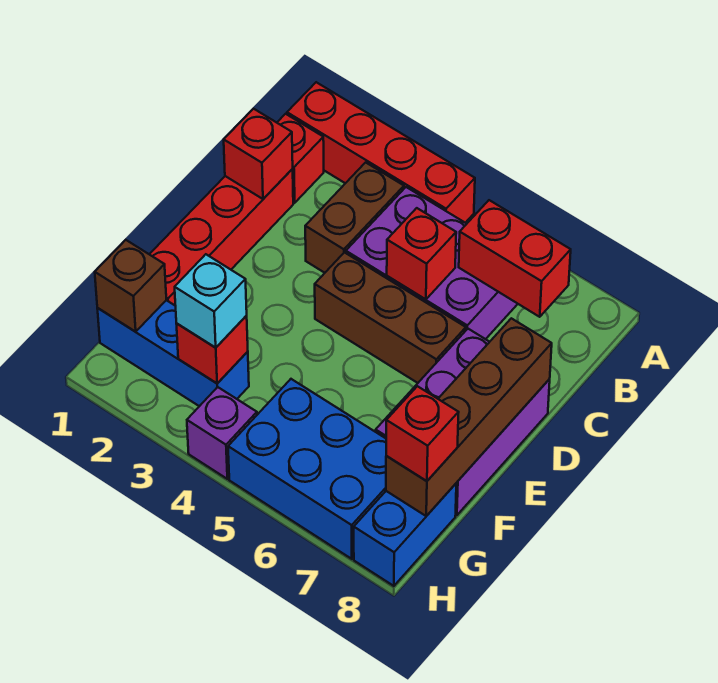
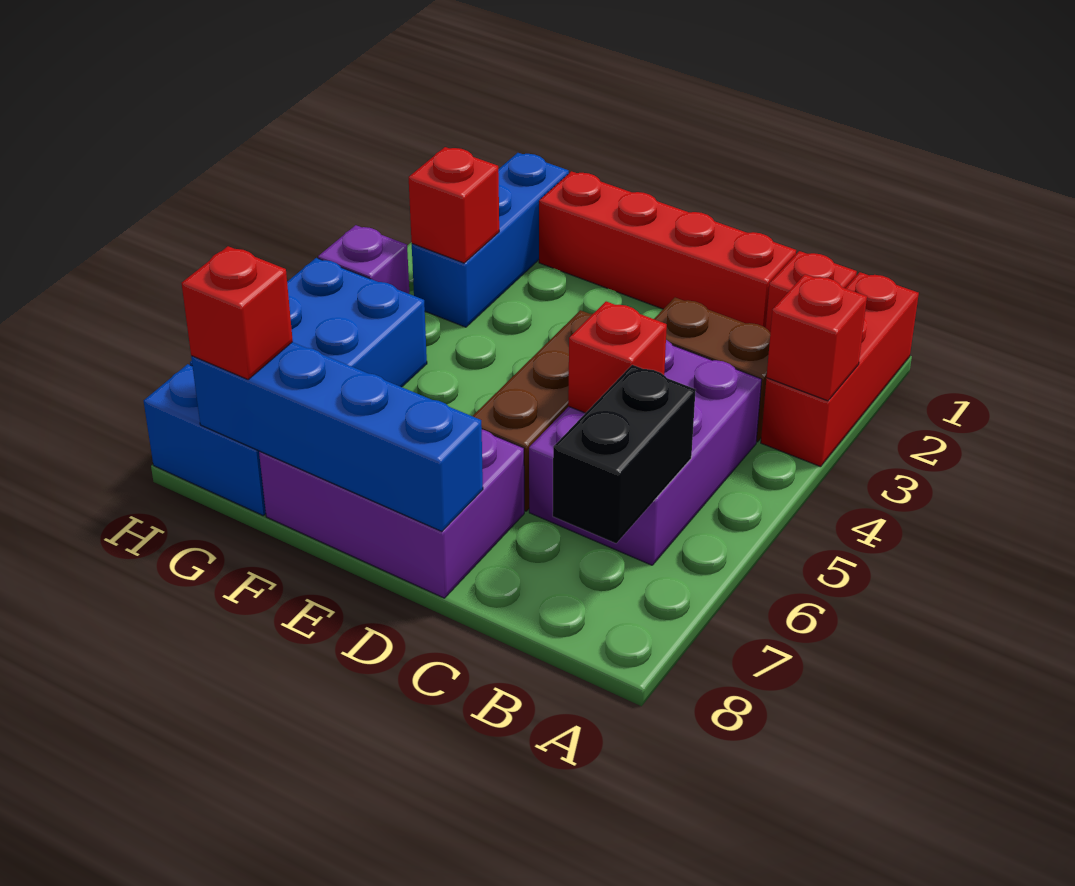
red 1x4 brick [287,82,475,223] -> red 1x3 brick [761,272,919,467]
red 1x2 brick [459,200,571,317] -> black 1x2 brick [553,365,696,543]
red 1x1 brick [224,109,293,199] -> red 1x1 brick moved to [767,274,867,401]
brown 1x4 brick [386,318,552,516] -> blue 1x4 brick [191,342,483,531]
brown 1x1 brick [95,240,166,332] -> none
cyan 1x1 brick [175,254,247,348] -> none

